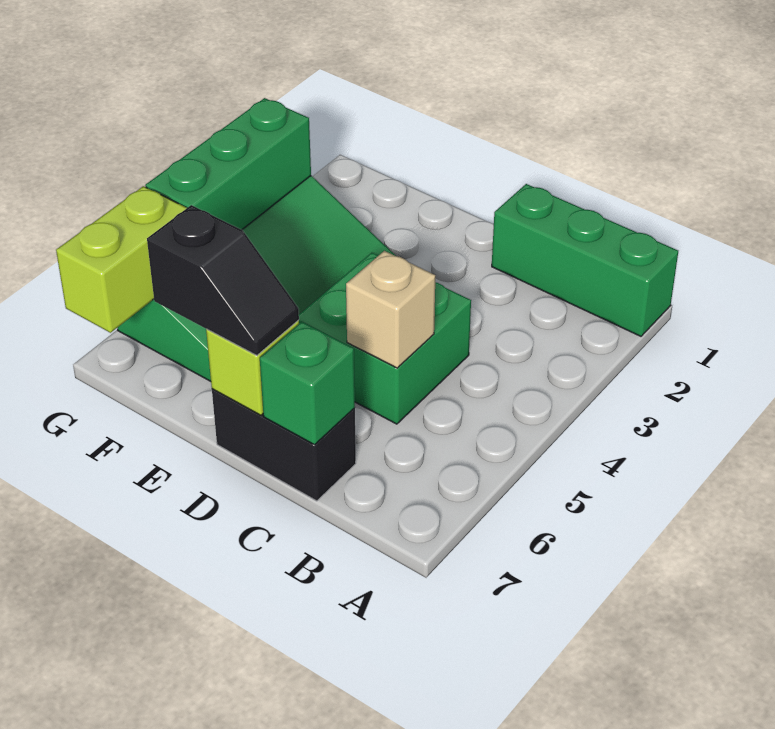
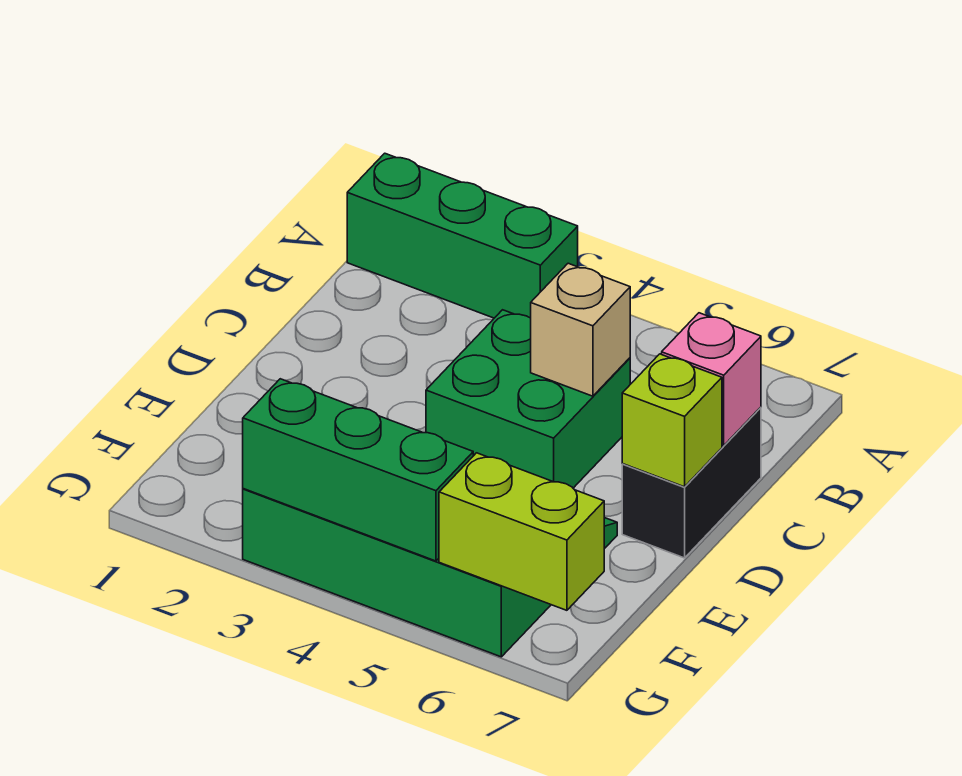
green 1x3 brick [492,184,678,336] -> green 1x3 brick turned to [347,153,578,318]
green 1x1 brick [260,322,355,445] -> pink 1x1 brick [662,313,761,446]
black 1x2 slope [147,205,299,355] -> none

